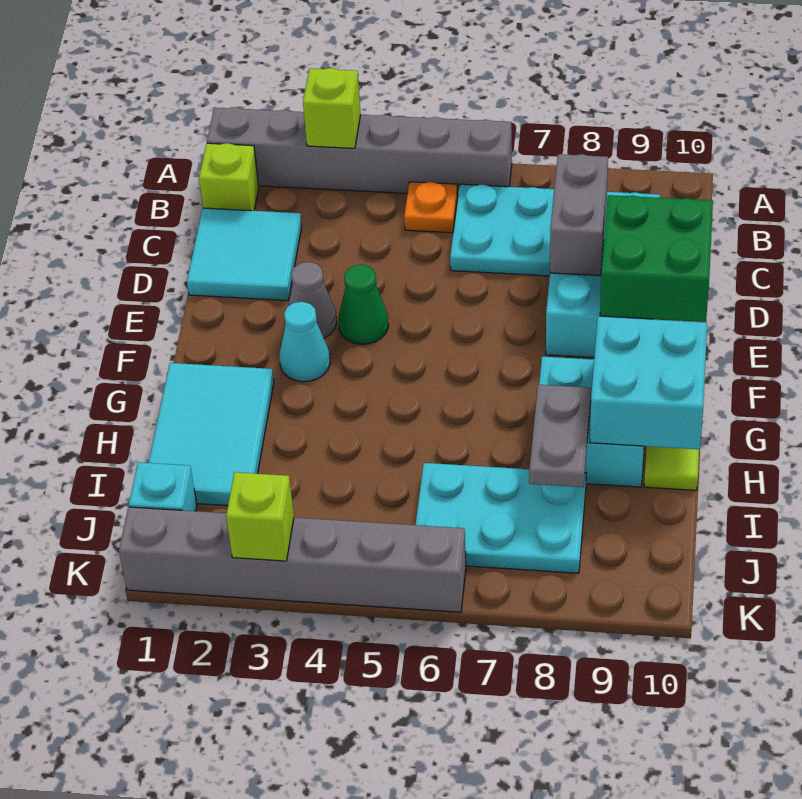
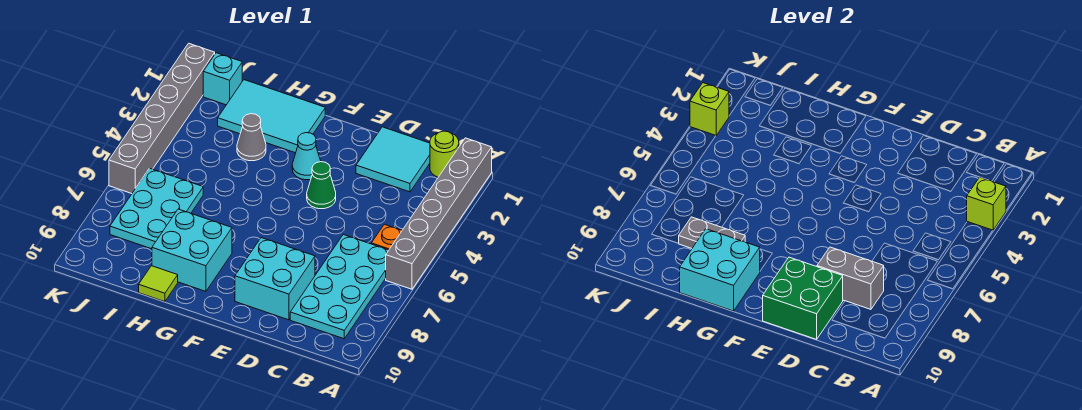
lime 1x1 brick [199,143,259,211] -> lime 1x1 round brick [430,131,459,177]
grey 1x1 cone [288,262,337,338] -> grey 1x1 cone moved to [237,114,266,161]

